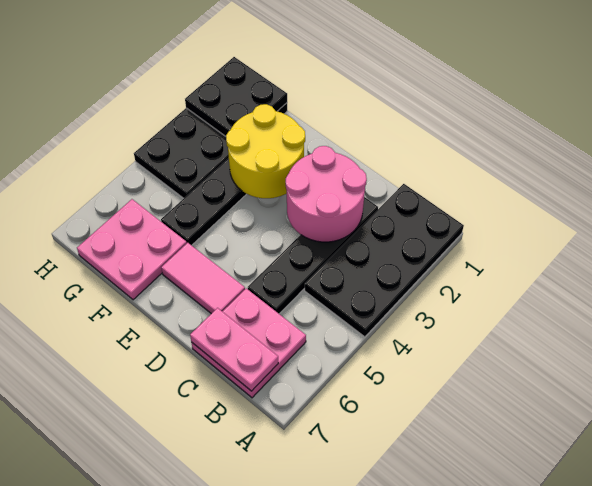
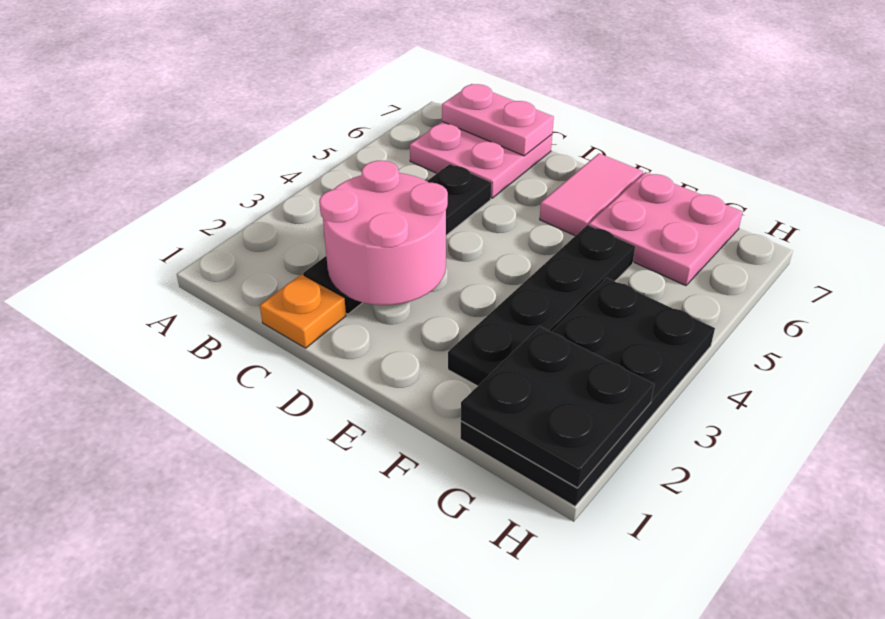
black 2x4 plate [305,184,464,337] -> none
none -> orange 1x1 plate [260,275,346,348]
pink 1x2 tile [161,243,245,314] -> pink 1x2 tile turned to [540,154,643,236]
yellow 2x2 round brick [226,104,305,198] -> none

